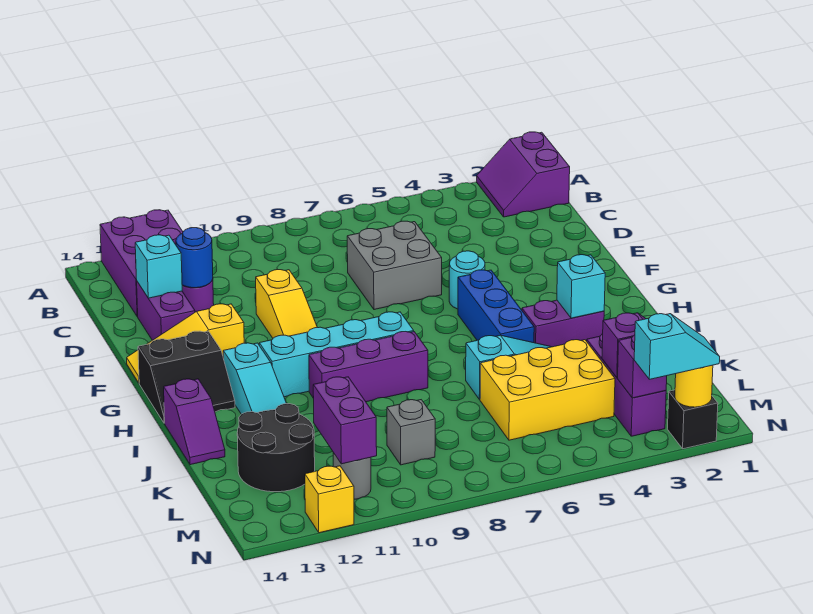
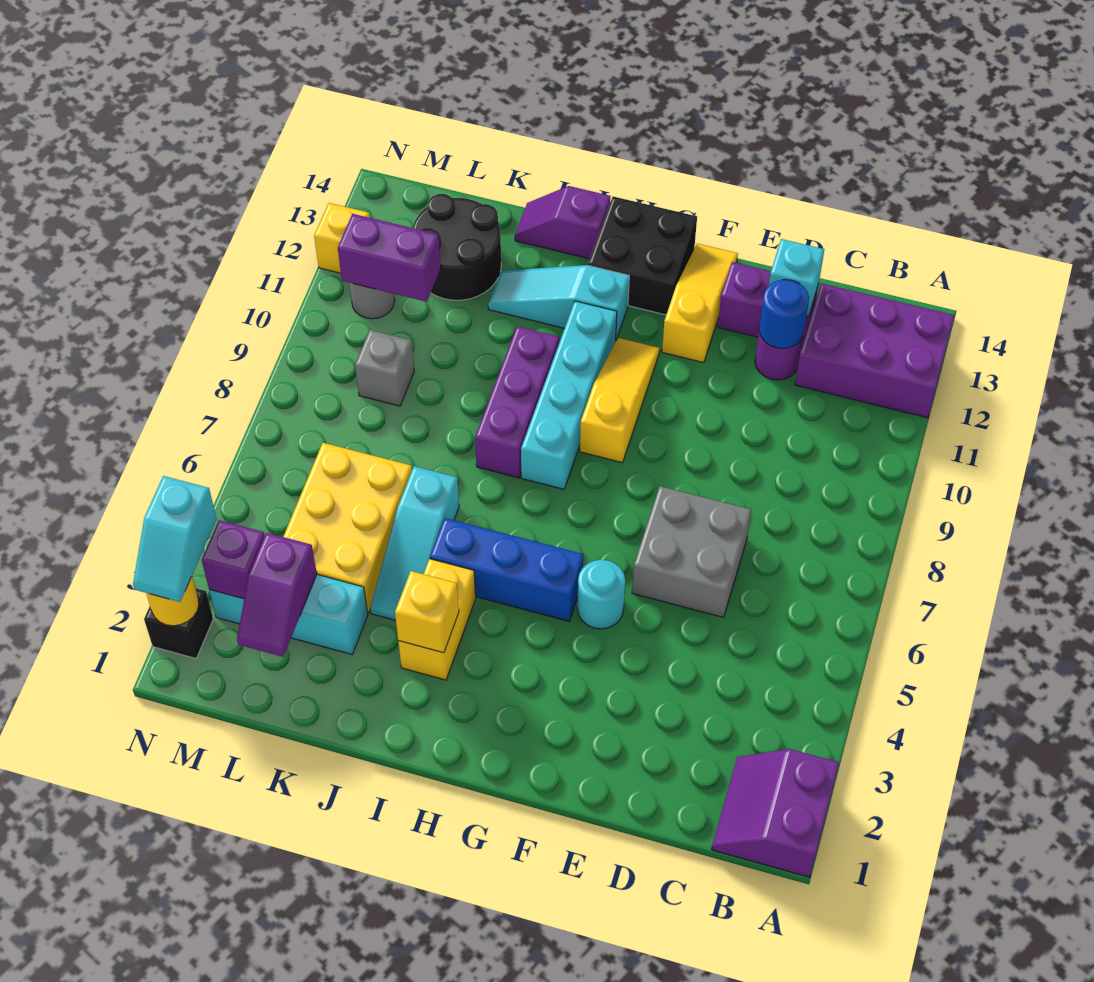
purple 2x2 slope [477,132,570,217] -> purple 2x2 slope turned to [712,749,839,877]
yellow 1x3 slope [256,270,317,338] -> yellow 1x3 slope turned to [580,338,660,463]
black 2x2 slope [138,331,235,423] -> black 2x2 brick [588,196,697,315]
purple 1x2 brick [522,300,604,347] -> yellow 1x2 brick [398,559,476,680]
cyan 1x1 brick [557,255,605,318] -> yellow 1x1 brick [395,571,459,653]
purple 1x3 brick [587,334,666,436] -> cyan 1x3 brick [209,575,368,654]

